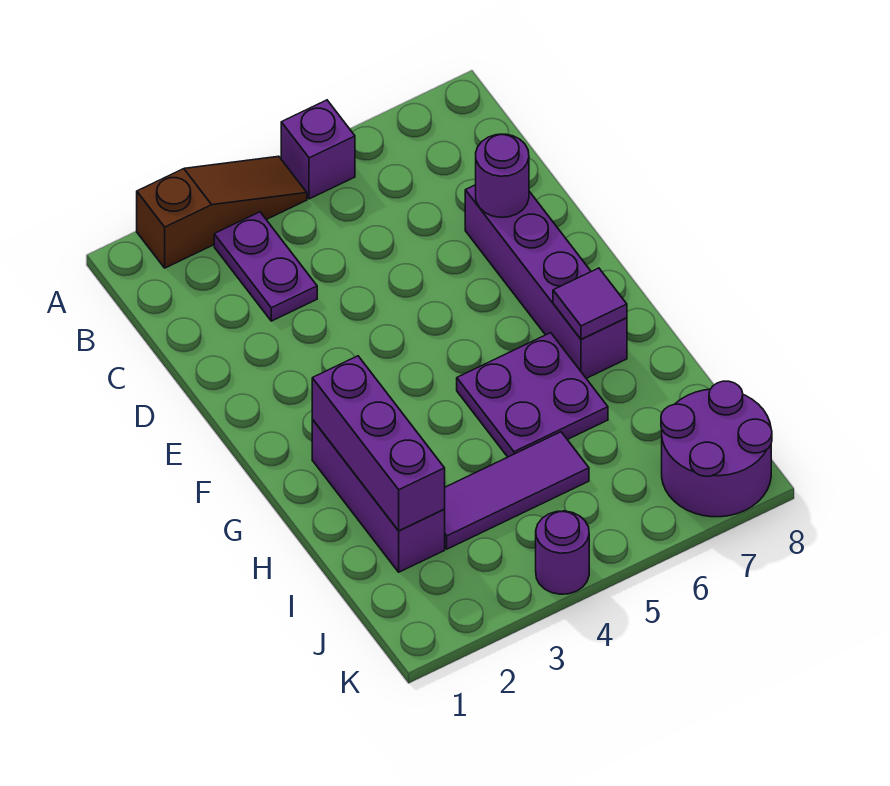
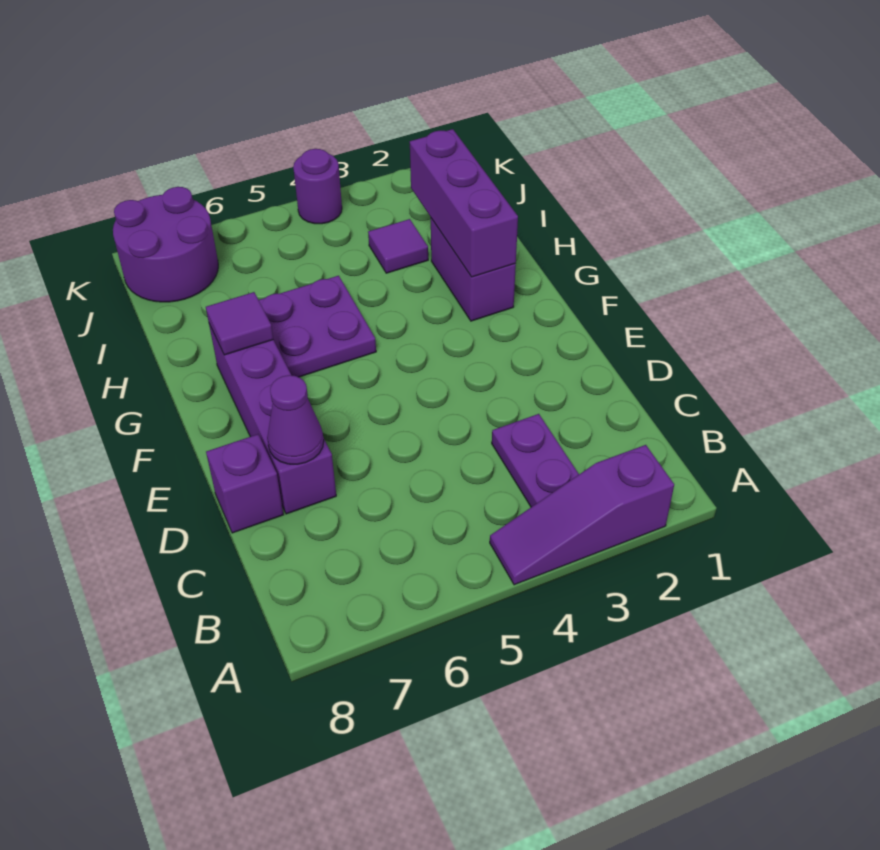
brown 1x3 slope [137,156,307,268] -> purple 1x3 slope [490,445,674,585]
purple 1x1 brick [281,100,355,199] -> purple 1x1 brick moved to [206,434,284,533]
purple 1x1 round brick [476,134,529,217] -> purple 1x1 cone [267,375,324,464]
purple 1x3 brick [312,419,445,572] -> purple 1x2 brick [431,218,516,321]
purple 1x3 tile [444,432,589,549] -> purple 1x1 tile [368,219,428,273]

